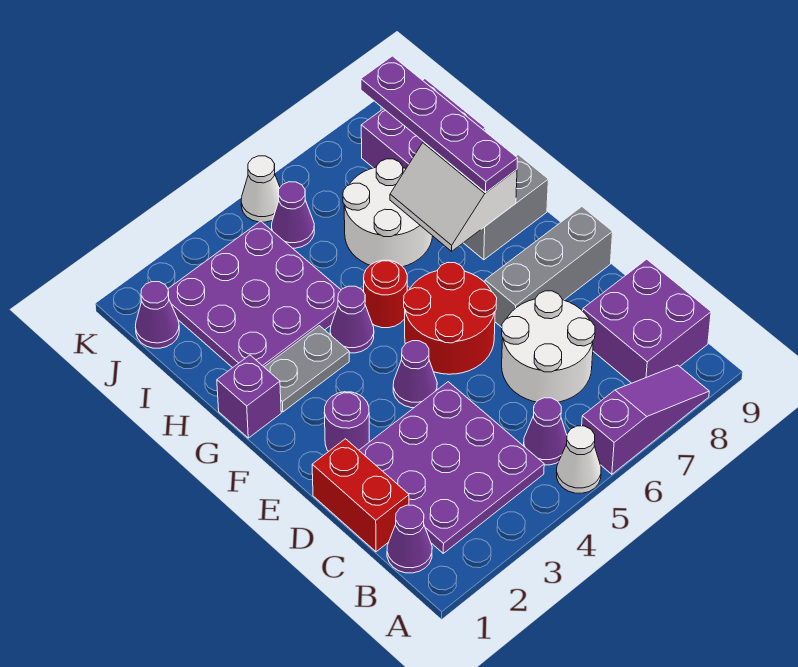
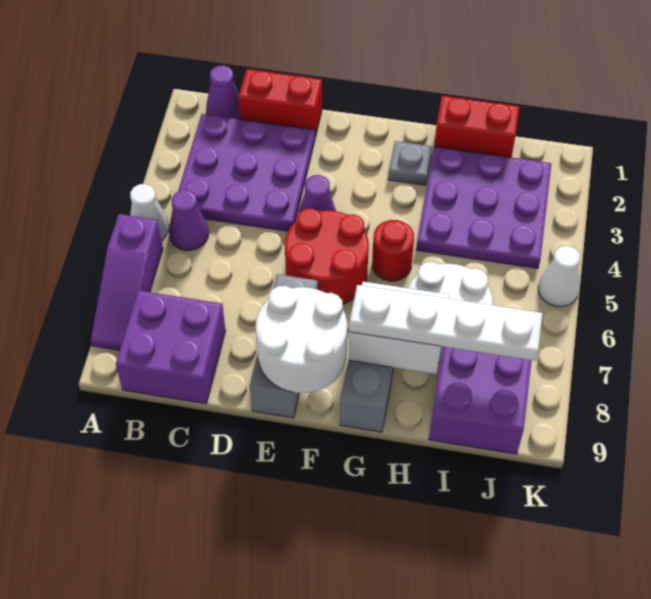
white 2x2 round brick [502,291,595,402] -> white 2x2 round brick moved to [256,286,347,393]
purple 1x1 round brick [324,392,369,452] -> none
purple 1x1 brick [217,355,281,438] -> none
grey 1x2 plate [264,326,349,412] -> grey 1x1 plate [388,141,432,185]
purple 1x1 cone [330,286,374,353] -> none
purple 1x4 plate [361,56,518,192] -> white 1x4 plate [349,285,543,361]
none -> red 1x2 brick [434,96,519,157]
purple 1x1 cone [135,282,179,348] -> none
purple 1x1 cone [272,182,314,248] -> none

